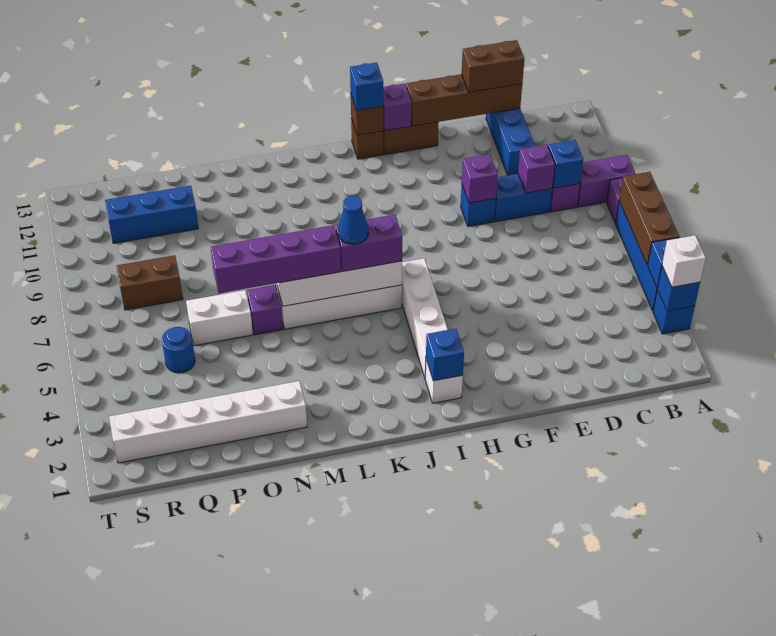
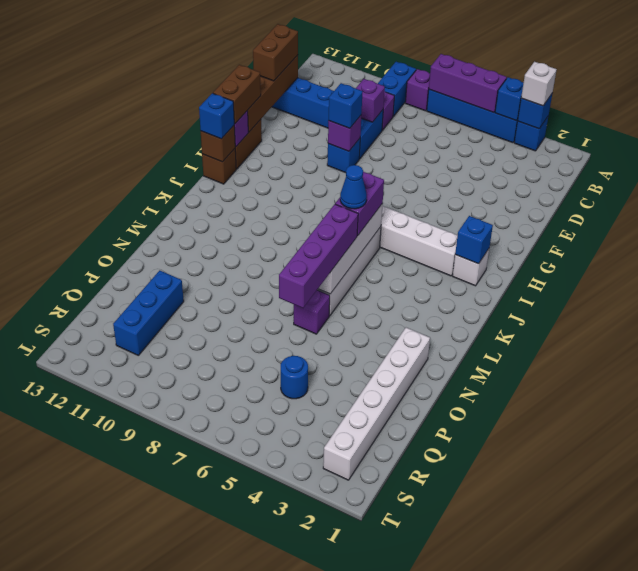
brown 1x3 brick [619,172,679,265] -> purple 1x3 brick [429,54,507,113]
purple 1x2 brick [578,155,636,207] -> blue 1x2 brick [378,62,416,117]
blue 1x1 brick [548,140,583,188] -> blue 1x1 brick moved to [329,83,363,128]
white 1x2 brick [186,290,253,346] -> none
brown 1x2 brick [117,255,183,310] -> brown 1x2 brick moved to [213,65,261,124]

